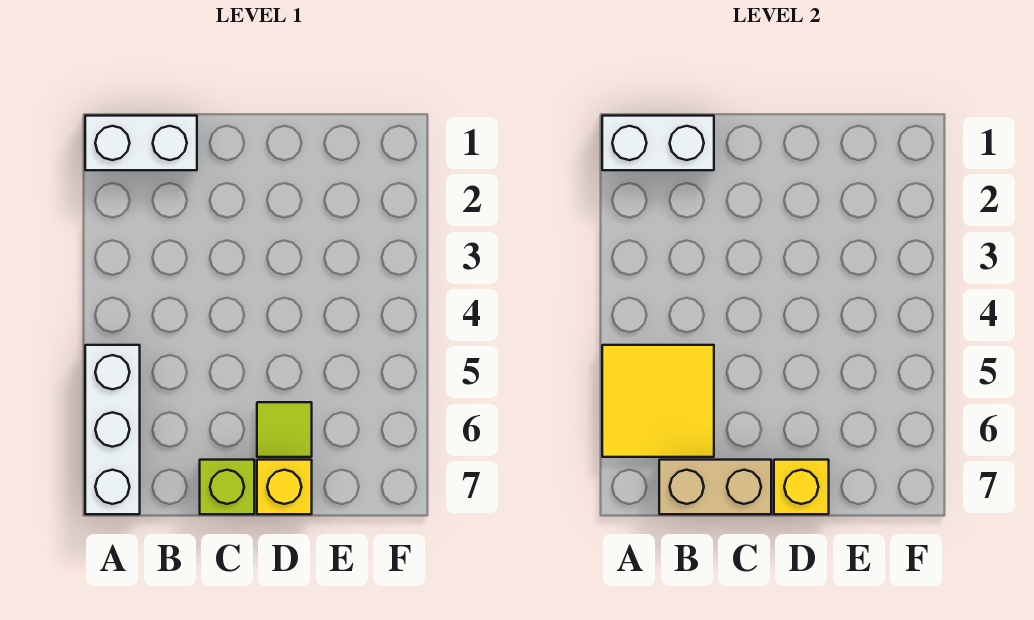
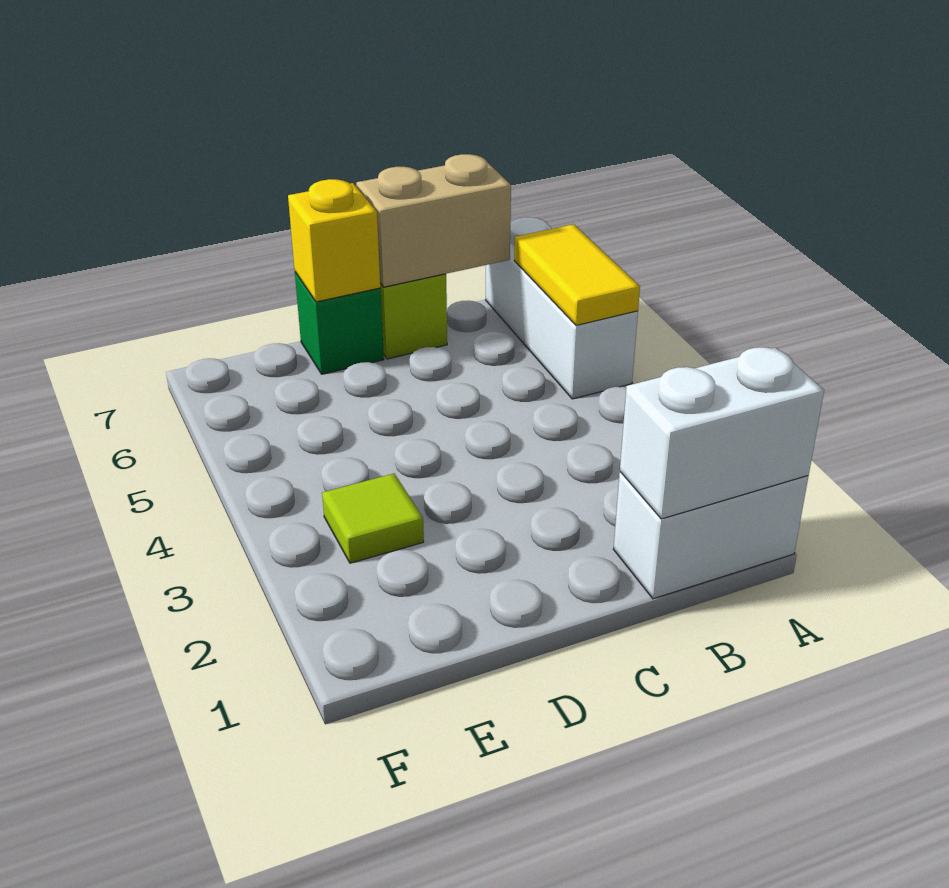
yellow 2x2 tile [602,345,714,457] -> yellow 1x2 tile [514,224,640,326]
lime 1x1 tile [257,402,312,457] -> lime 1x1 tile moved to [322,474,424,563]
yellow 1x1 brick [257,460,312,514] -> green 1x1 brick [295,272,384,374]

